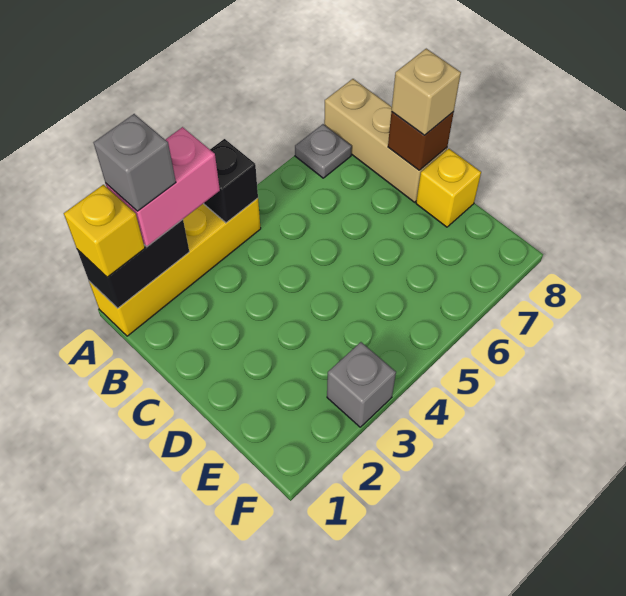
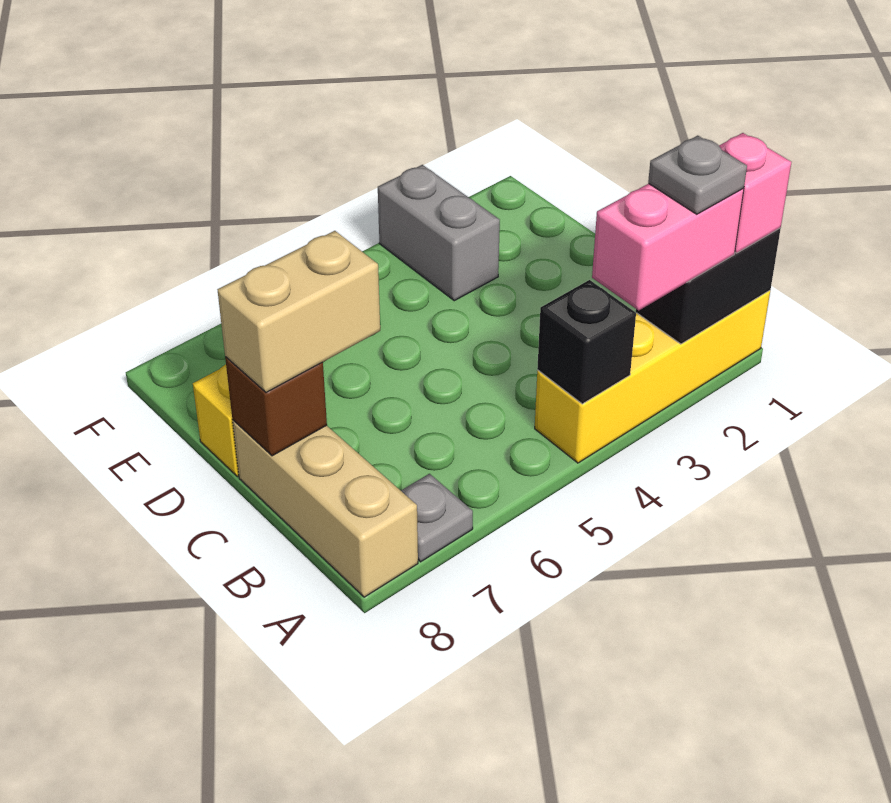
yellow 1x1 brick [64,185,145,277] -> pink 1x1 brick [719,133,791,253]
grey 1x1 brick [94,114,176,211] -> grey 1x1 plate [648,136,747,214]
tan 1x1 brick [392,49,461,135] -> tan 1x2 brick [218,231,380,392]
grey 1x1 brick [327,342,396,427] -> grey 1x2 brick [378,165,500,301]

